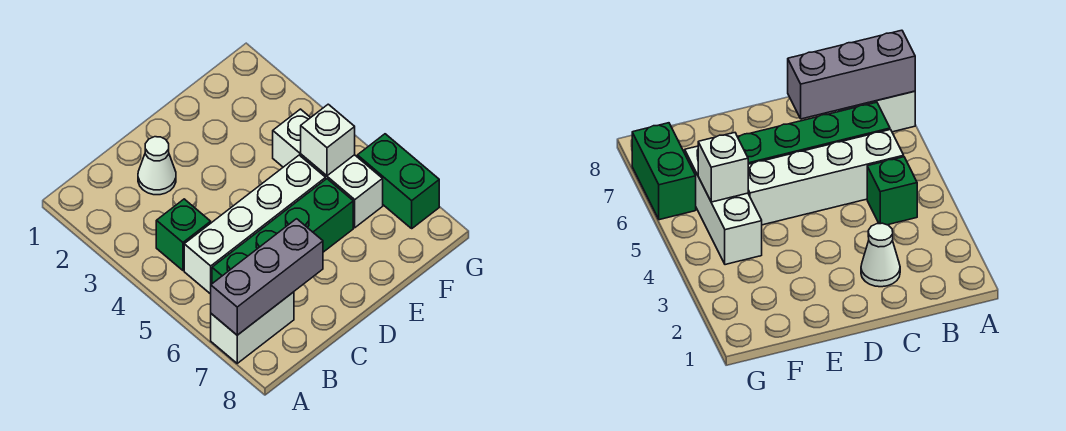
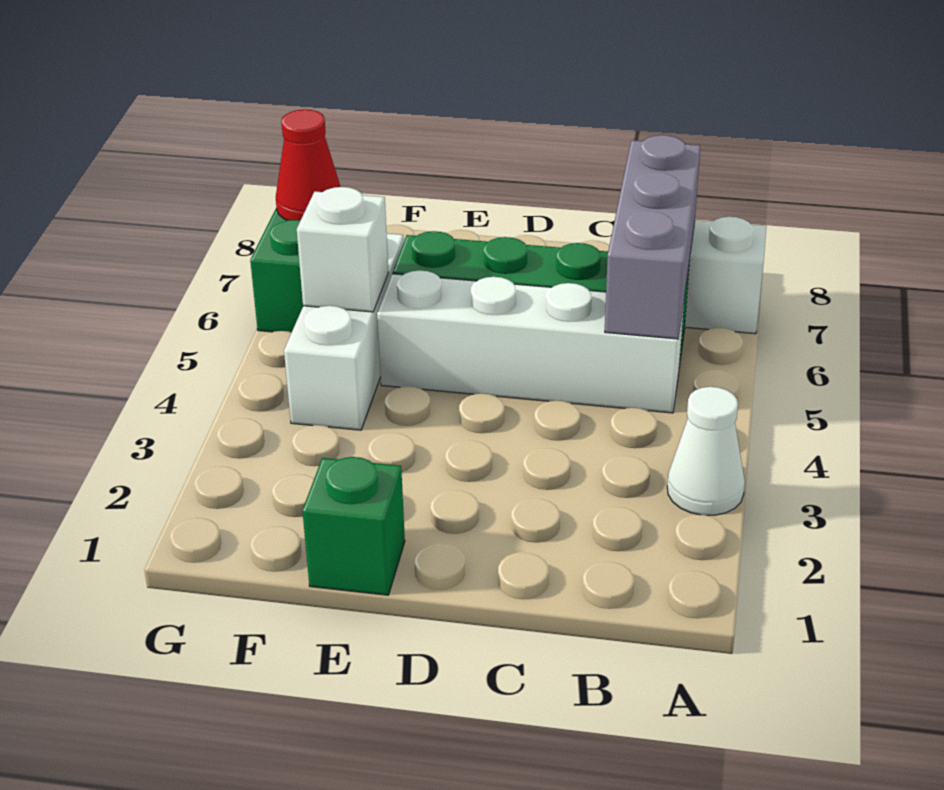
grey 1x3 brick [211,219,323,335] -> grey 1x3 brick turned to [605,135,700,339]
green 1x1 brick [156,199,211,270] -> green 1x1 brick moved to [302,457,405,595]
white 1x1 cone [138,137,176,195] -> white 1x1 cone moved to [667,387,745,515]
none -> red 1x1 cone [276,109,341,220]

